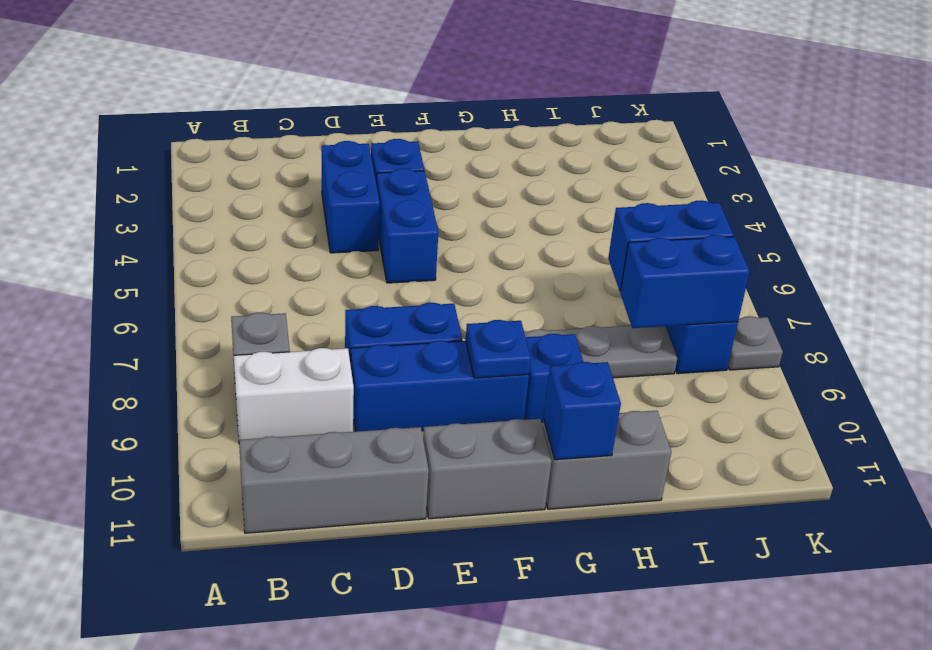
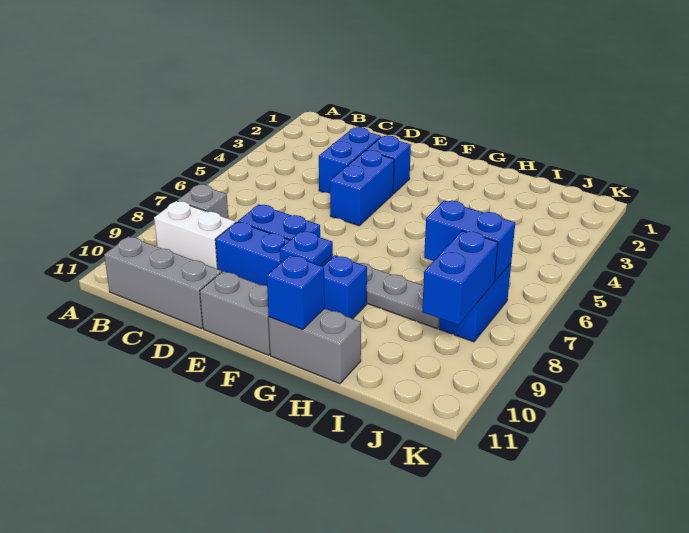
blue 1x2 brick [620,235,750,328] -> blue 1x2 brick turned to [422,231,498,325]
grey 1x1 plate [728,316,783,370] -> none

